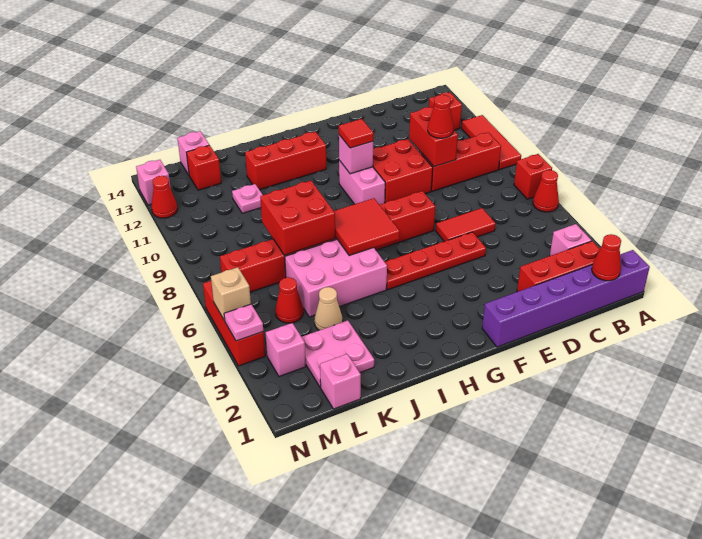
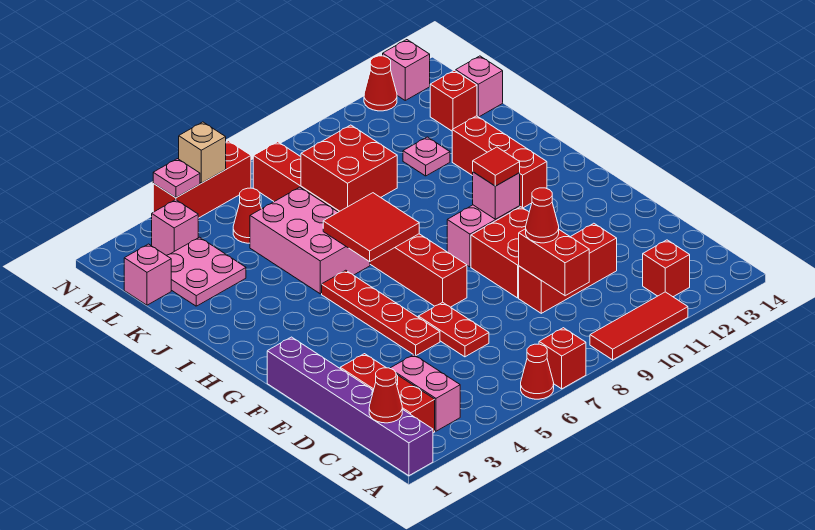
pink 1x1 brick [550,224,591,256] -> pink 1x2 brick [390,355,460,431]
red 1x3 brick [422,132,501,191] -> red 1x3 brick turned to [519,223,617,313]
red 1x2 tile [436,208,496,241] -> red 1x2 plate [418,302,489,357]
red 1x2 brick [409,107,458,167] -> red 1x2 brick turned to [519,229,589,296]
tan 1x1 cone [314,287,342,330] -> none

